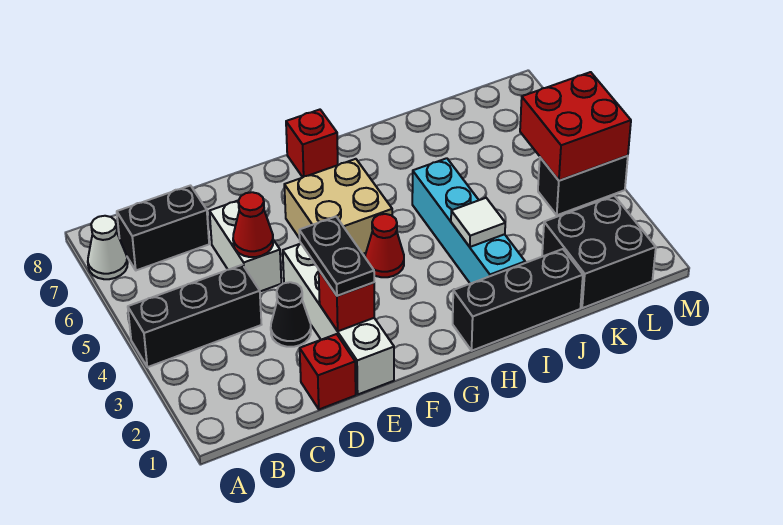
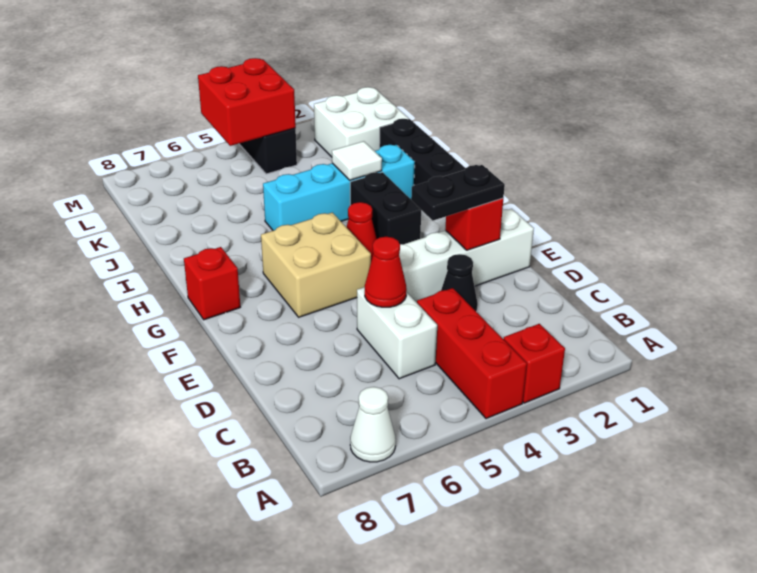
black 1x3 brick [128,265,262,367] -> red 1x3 brick [417,288,527,419]
black 1x2 brick [117,186,209,270] -> black 1x2 brick moved to [350,172,421,244]
red 1x1 brick [300,334,356,409] -> red 1x1 brick moved to [504,324,565,403]
white 1x2 brick [210,201,281,291] -> white 1x2 brick turned to [357,287,437,379]
black 2x2 brick [542,196,656,308] -> white 2x2 brick [314,87,409,157]

